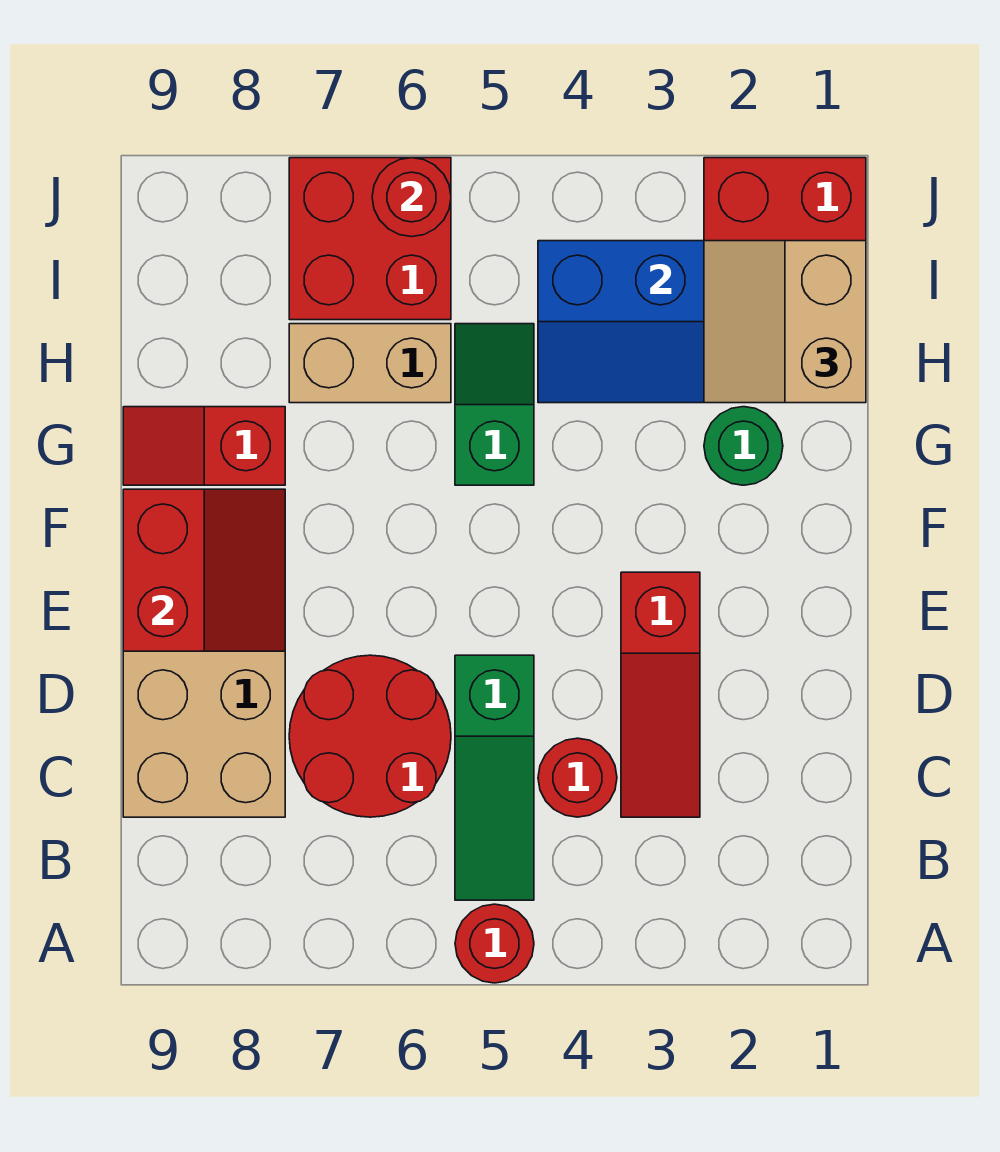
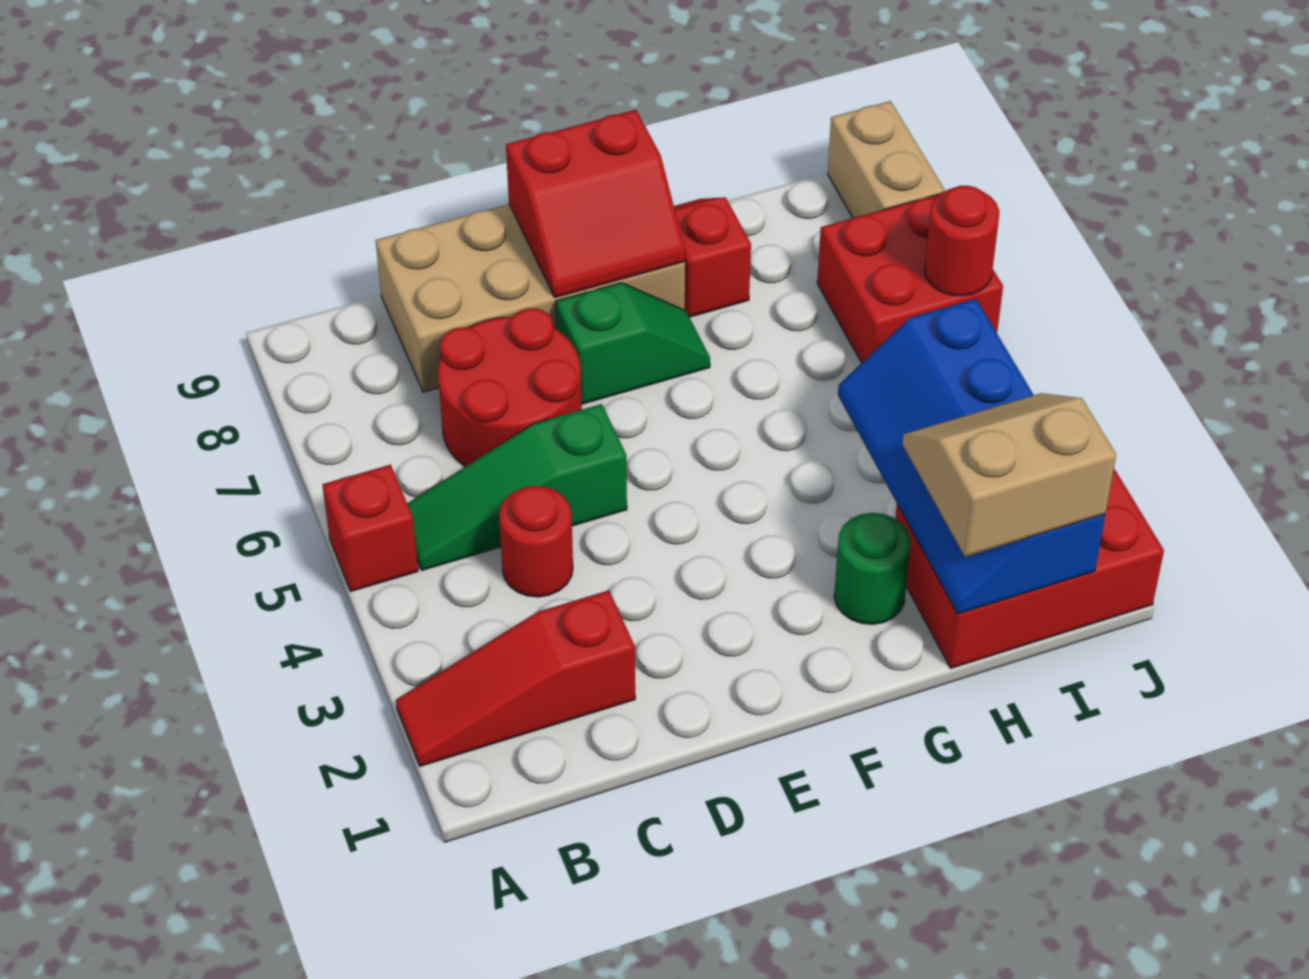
red 1x1 round brick [455,904,534,983] -> red 1x1 brick [322,465,418,591]
red 1x3 slope [621,572,700,817] -> red 1x3 slope moved to [396,590,635,766]
green 1x2 slope [455,324,534,485] -> green 1x2 slope moved to [556,283,710,404]
tan 1x2 brick [289,324,451,403] -> tan 1x2 brick moved to [828,101,945,218]

